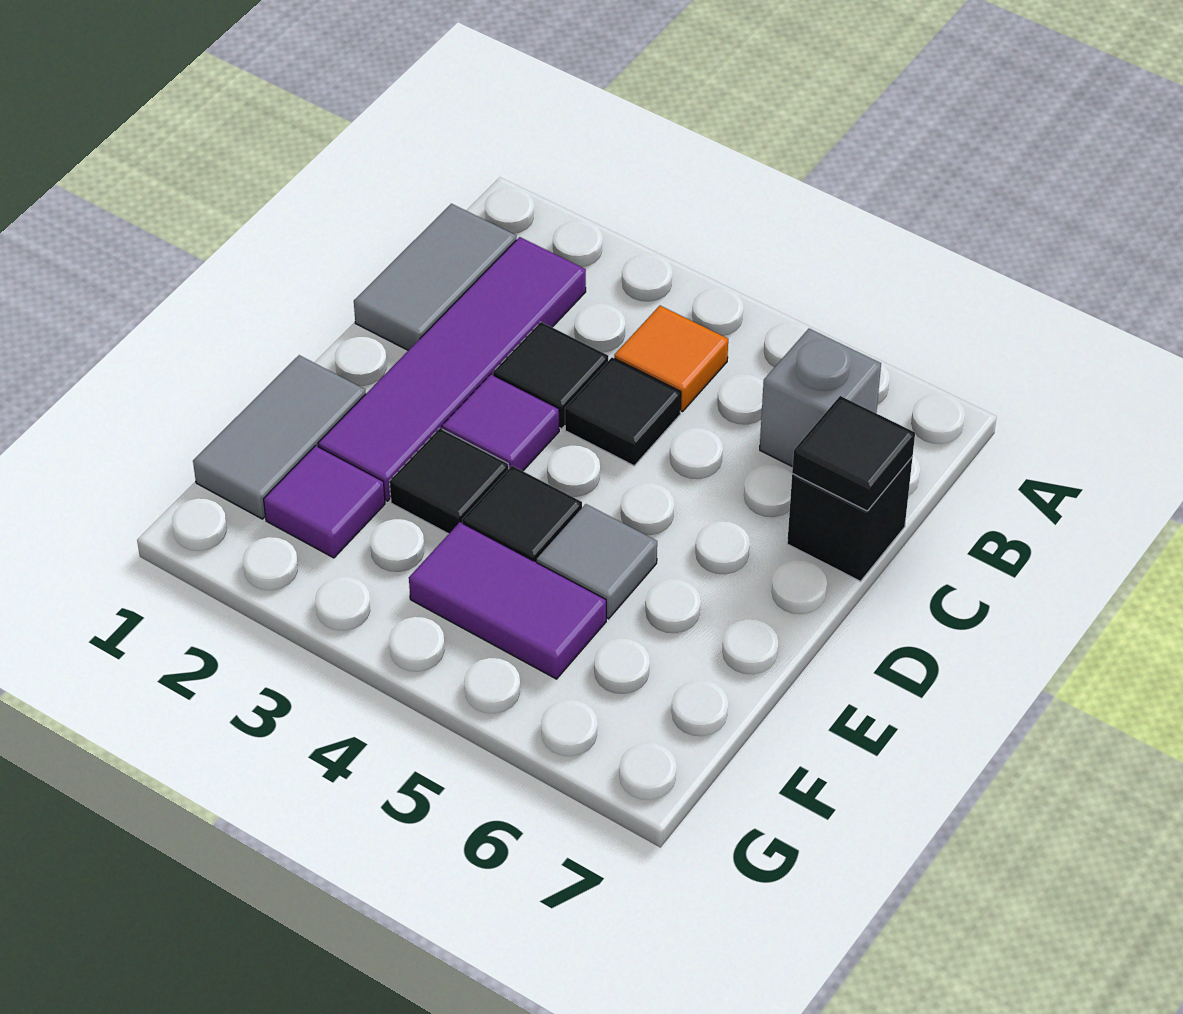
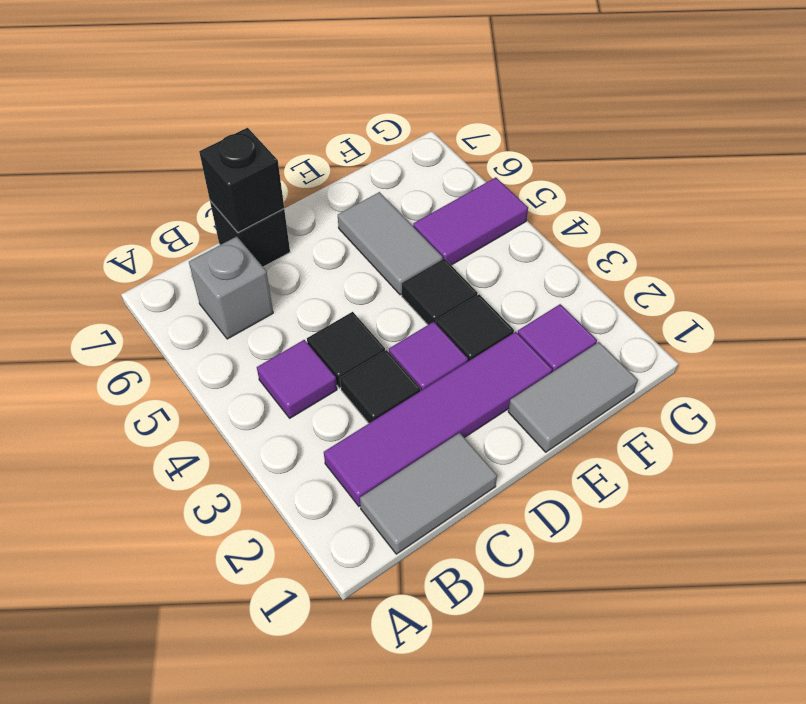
orange 1x1 tile [614,306,728,412] -> purple 1x1 tile [257,340,337,418]
black 1x1 tile [792,396,915,511] -> black 1x1 brick [199,128,284,232]
grey 1x1 tile [537,504,657,619] -> grey 1x2 tile [338,192,443,295]
purple 1x2 tile [409,522,606,679] -> purple 1x2 tile turned to [413,177,528,265]

